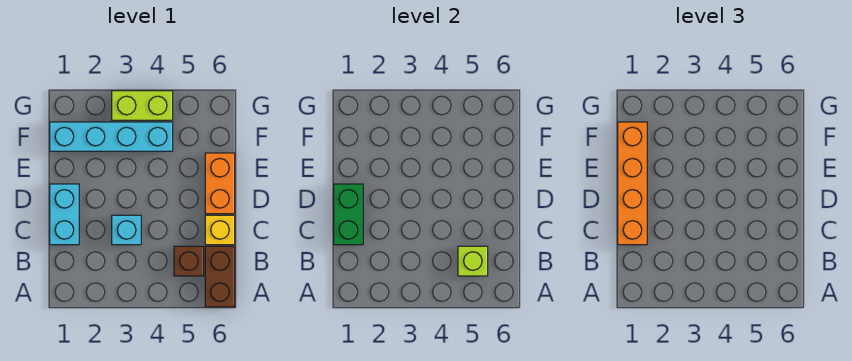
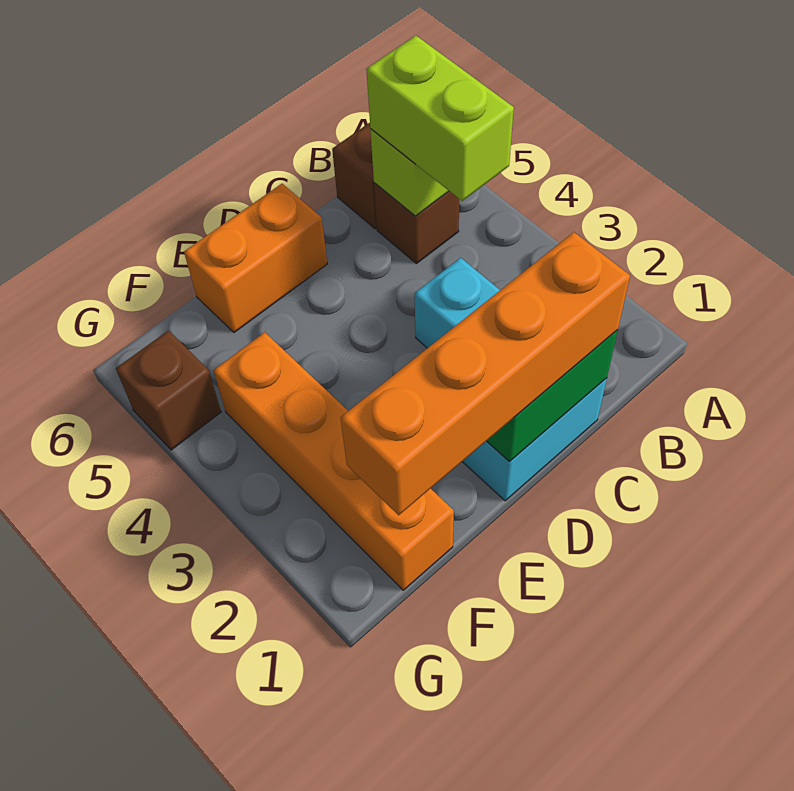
yellow 1x1 brick [205,215,235,245] -> none
cyan 1x4 brick [50,122,173,151] -> orange 1x4 brick [214,332,454,590]
lime 1x2 brick [112,91,173,120] -> lime 1x2 brick moved to [366,36,514,201]
none -> brown 1x1 brick [116,330,221,450]

